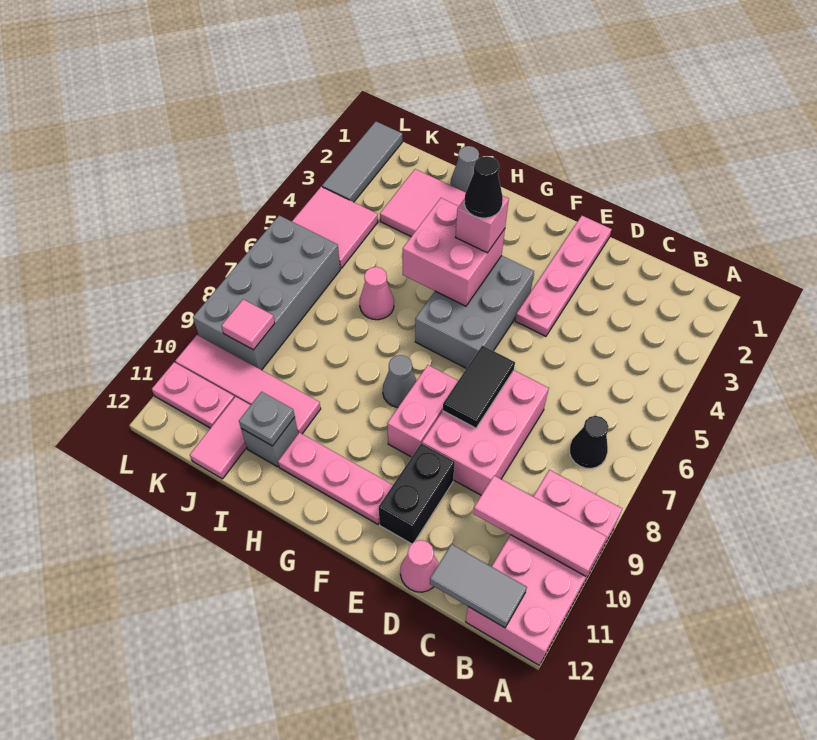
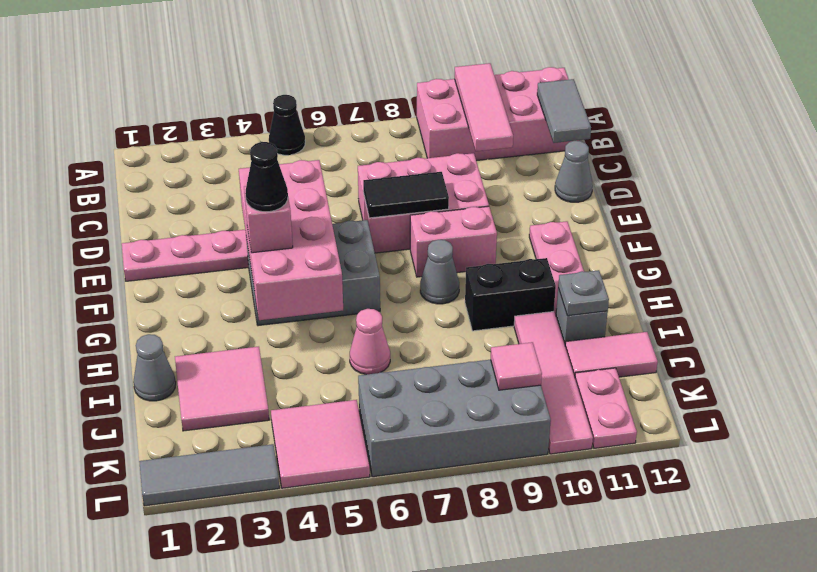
black 1x1 cone [570,416,609,468] -> black 1x1 cone moved to [269,95,305,155]
pink 1x1 cone [400,540,439,592] -> grey 1x1 cone [555,141,593,202]
black 1x2 brick [379,444,455,544] -> black 1x2 brick moved to [465,258,556,331]
pink 2x2 brick [403,198,505,306] -> pink 2x4 brick [239,160,343,320]

